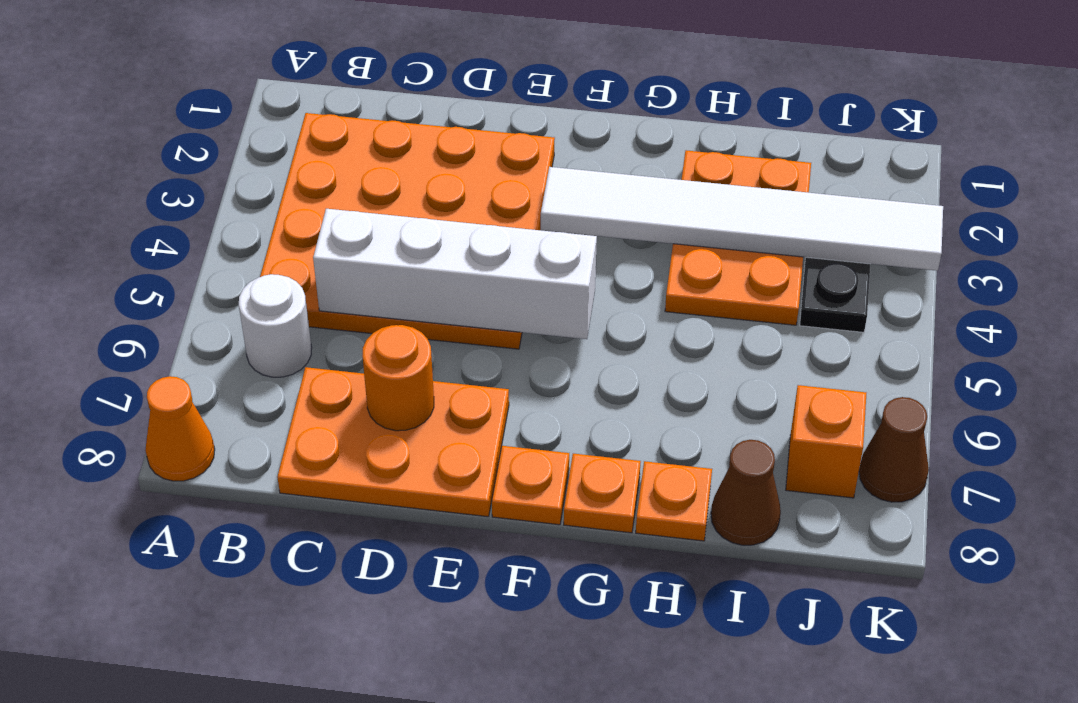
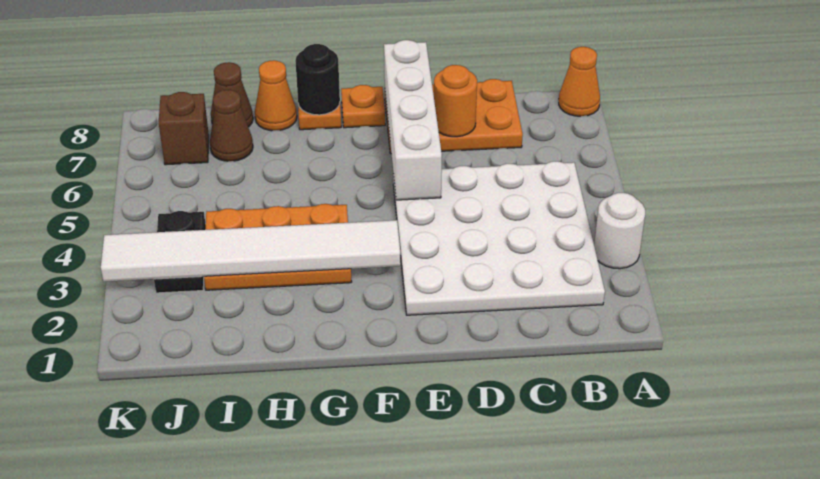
orange 4x4 plate [260,113,555,349] -> white 4x4 plate [393,161,605,315]
white 1x1 round brick [239,274,312,377] -> white 1x1 round brick moved to [594,193,645,269]
white 1x4 brick [313,209,597,339] -> white 1x4 brick turned to [384,40,442,200]
none -> black 1x1 round brick [295,44,340,115]
orange 2x3 plate [665,150,811,325] -> orange 2x3 plate turned to [204,204,352,290]
orange 1x1 plate [636,461,712,541] -> orange 1x1 cone [255,60,297,131]
orange 1x1 brick [786,385,866,498] -> brown 1x1 brick [159,92,209,165]
brown 1x1 cone [859,397,929,502] -> brown 1x1 cone moved to [210,90,253,161]

